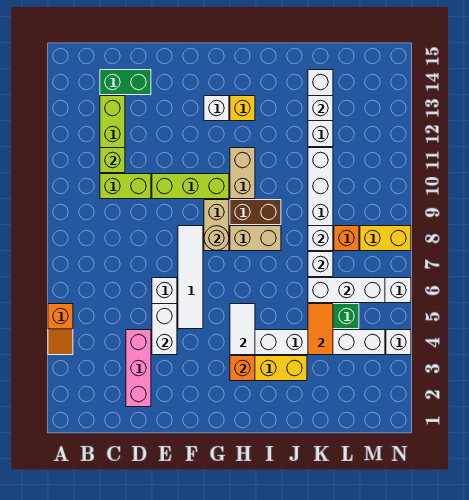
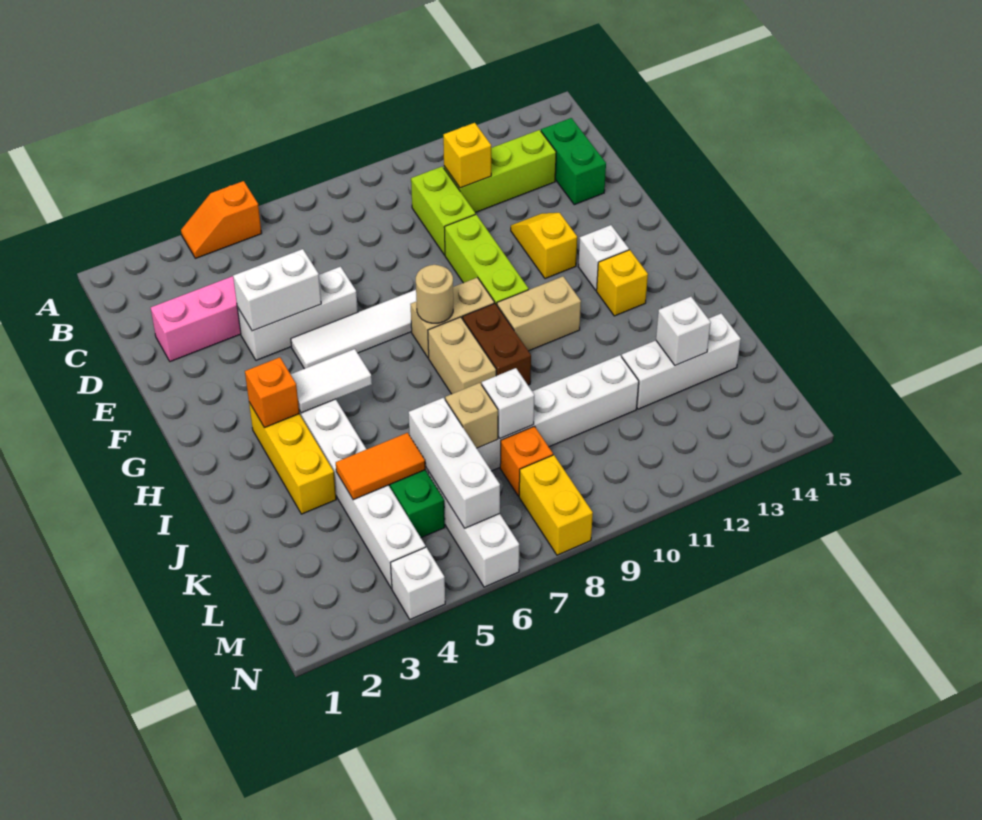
lime 1x1 brick [100,148,125,173] -> yellow 1x1 brick [443,123,491,188]
none -> yellow 1x2 slope [511,213,577,279]
white 1x1 brick [308,252,333,277] -> tan 1x1 brick [445,383,498,448]

